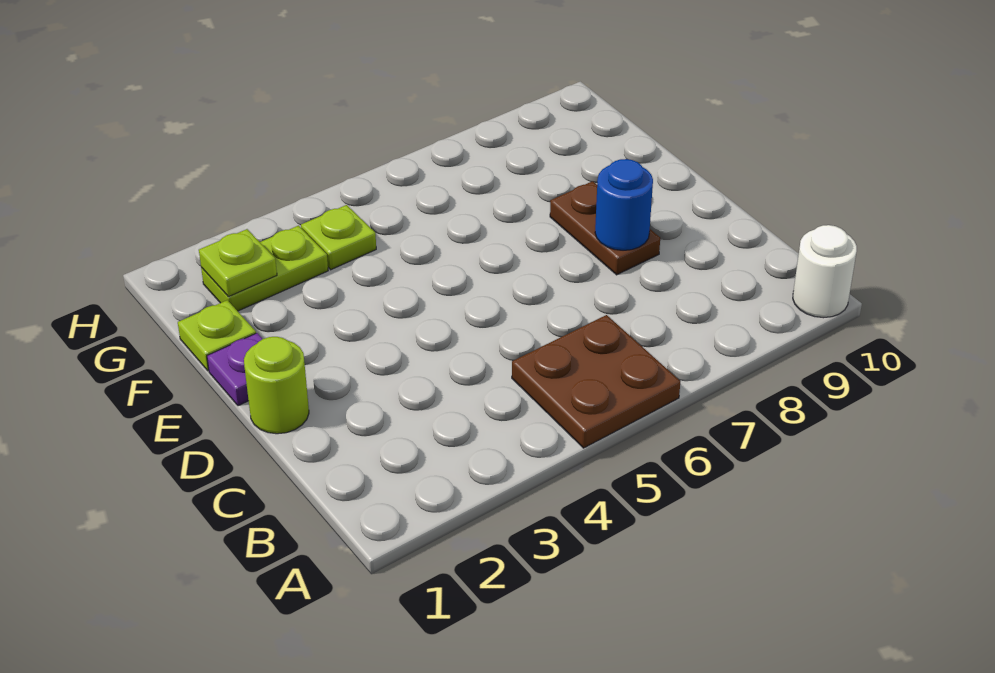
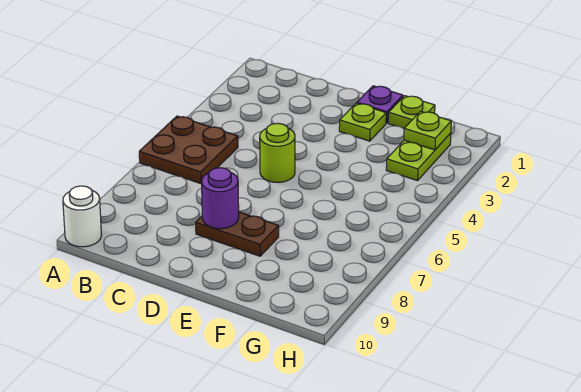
lime 1x1 round brick [244,337,309,434] -> lime 1x1 round brick moved to [260,123,295,182]
blue 1x1 round brick [595,159,653,250] -> purple 1x1 round brick [202,168,239,229]
lime 1x1 plate [301,205,376,270] -> lime 1x1 plate moved to [339,103,386,141]

